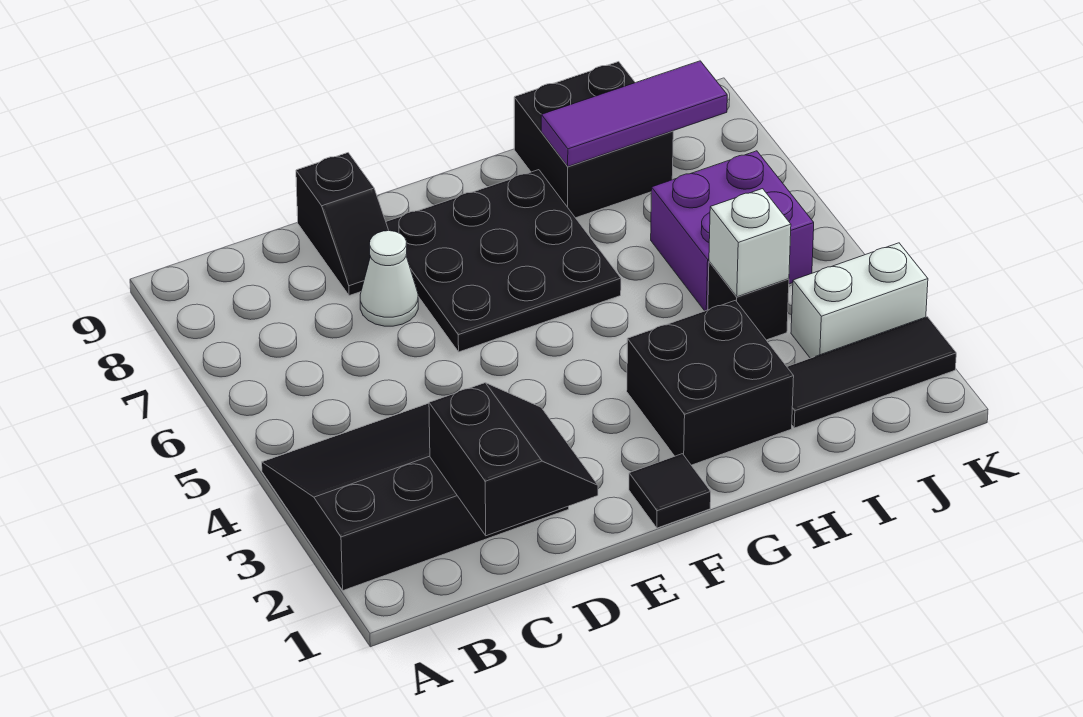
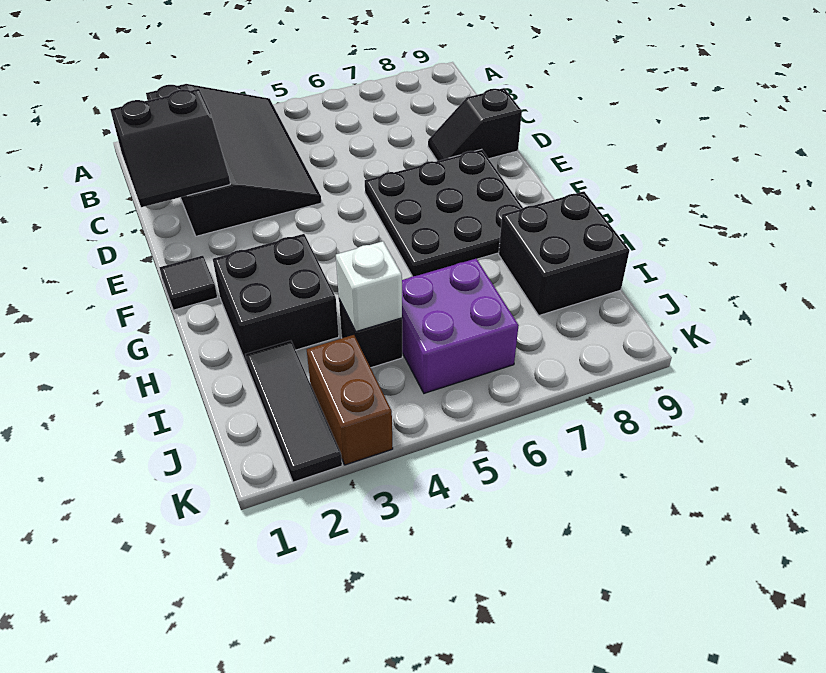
white 1x1 cone [360,231,418,326] -> none
purple 1x3 tile [541,61,727,166] -> none
white 1x2 brick [791,243,928,358] -> brown 1x2 brick [307,335,393,465]

